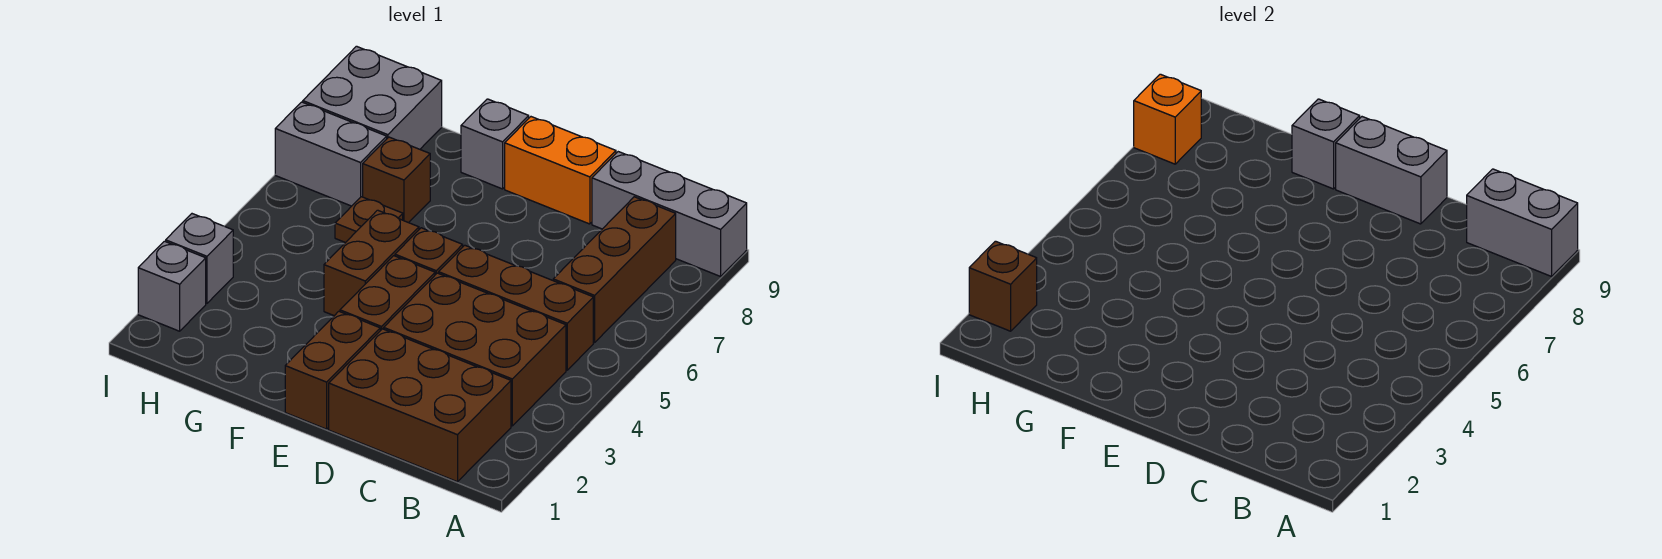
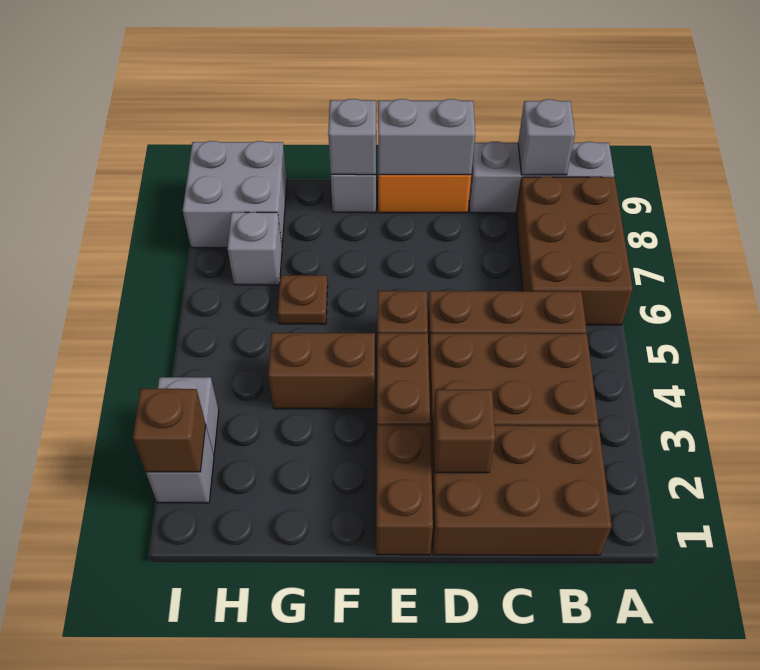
grey 1x2 brick [1467,169,1578,276] -> grey 1x1 brick [518,99,575,175]
brown 1x3 brick [553,197,676,342] -> brown 2x3 brick [516,176,633,325]
brown 1x2 brick [324,210,419,316] -> brown 1x2 brick turned to [268,333,375,409]
brown 1x1 brick [363,137,430,223] -> brown 1x1 brick moved to [433,390,495,473]
grey 1x2 brick [275,102,387,206] -> grey 1x1 brick [227,212,282,285]
orange 1x1 brick [1134,74,1201,164] -> none

